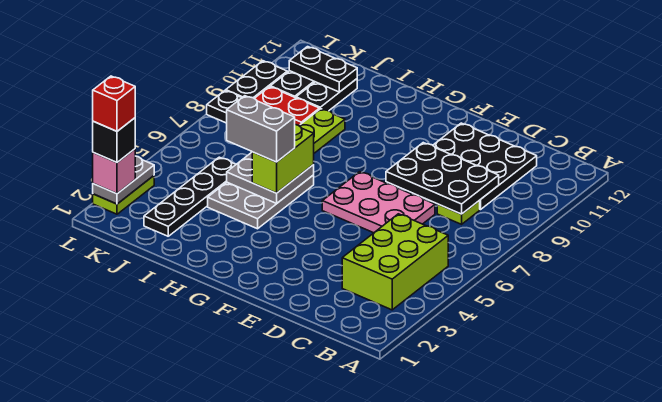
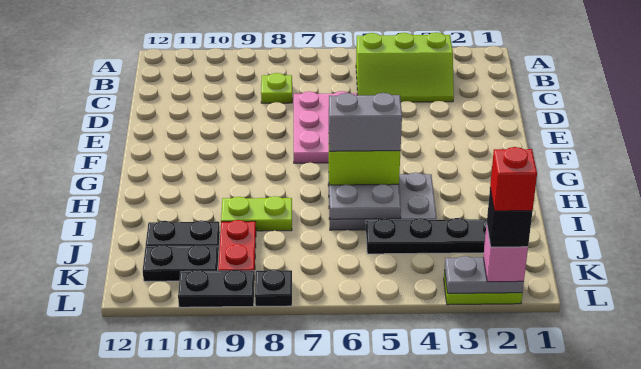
lime 2x3 brick [342,214,448,310] -> lime 2x3 slope [356,32,454,102]
black 2x3 plate [386,143,499,214] -> none
black 3x3 plate [433,123,537,210] -> none
grey 1x2 brick [227,96,295,162] -> grey 1x2 brick turned to [329,93,402,151]
black 1x2 plate [289,47,357,92] -> none

